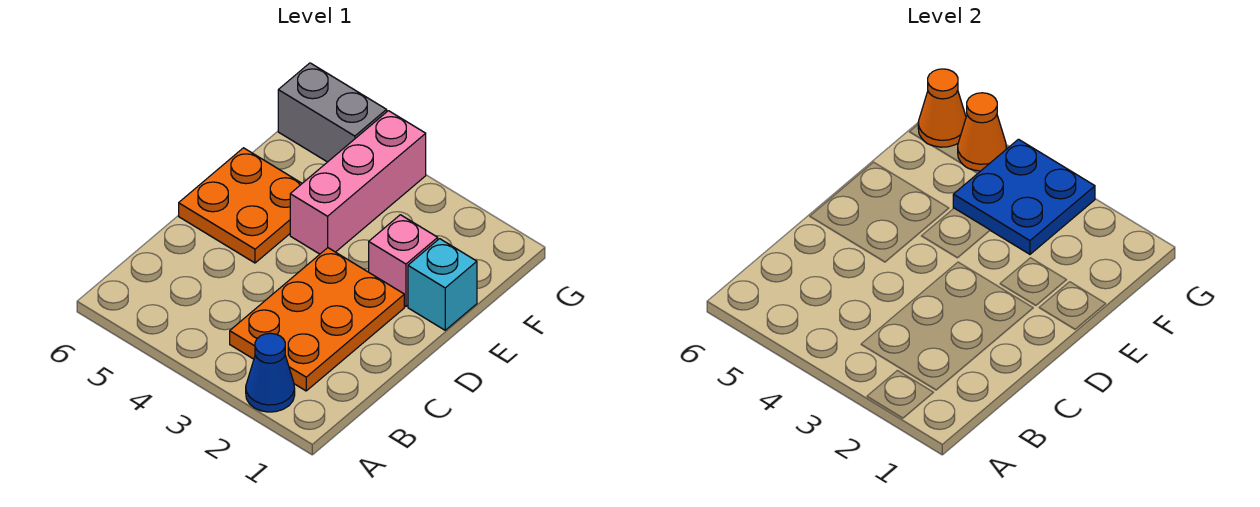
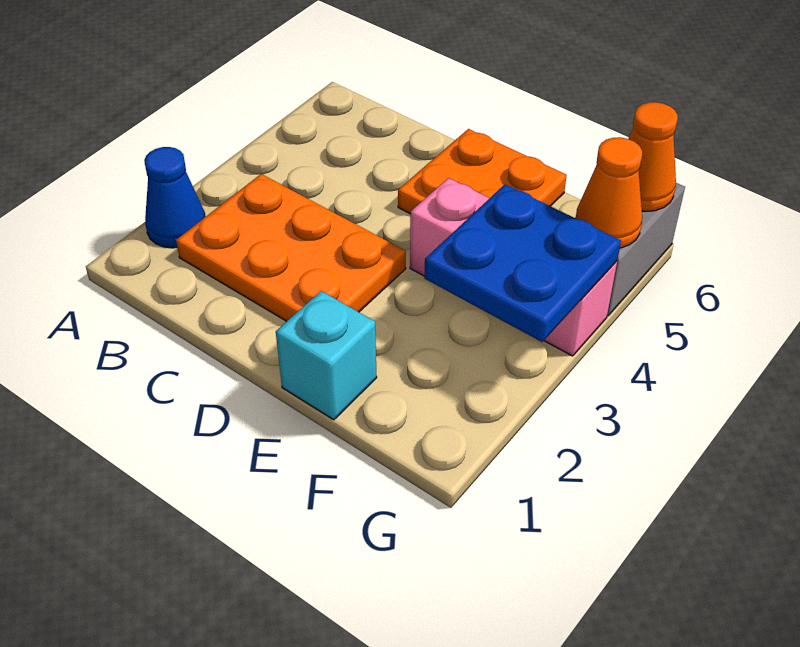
pink 1x1 brick [369,215,438,306] -> none

